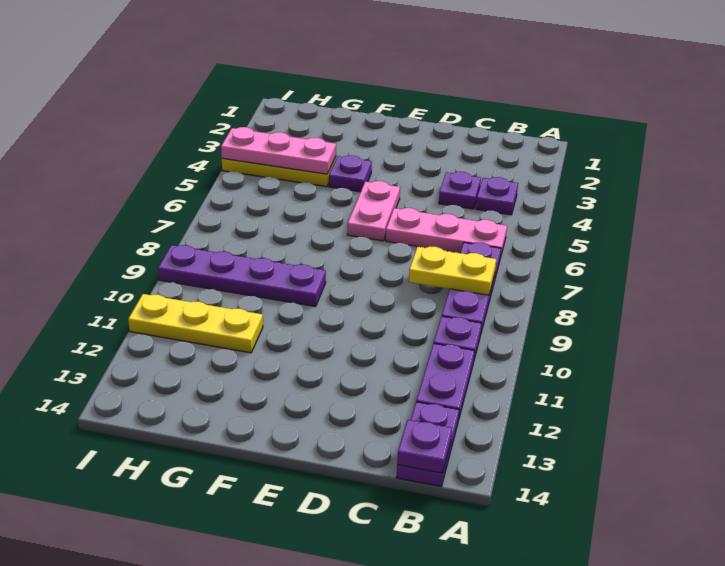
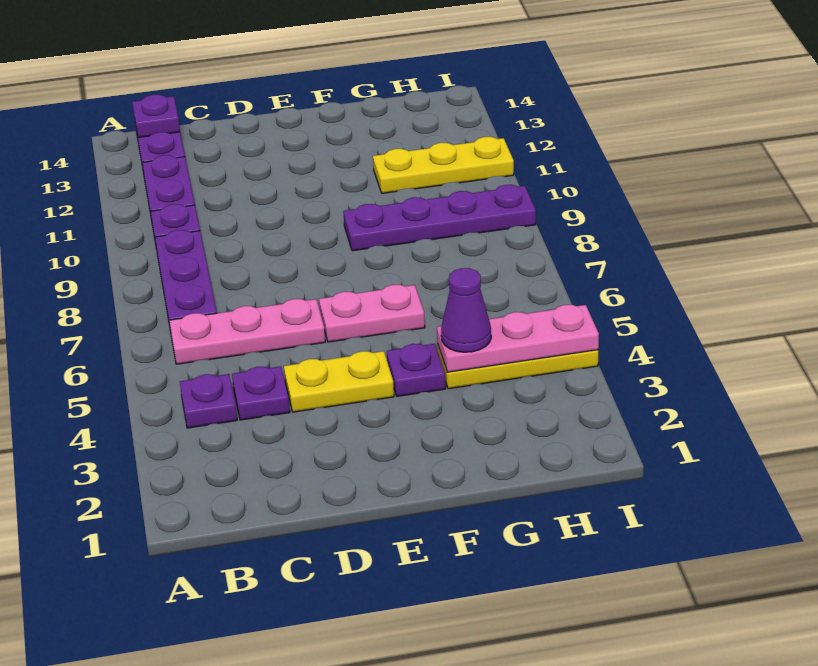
yellow 1x2 plate [409,246,496,295] -> yellow 1x2 plate moved to [284,351,394,412]
pink 1x2 plate [347,181,400,241] -> pink 1x2 plate turned to [319,285,425,342]
none -> purple 1x1 cone [441,268,491,352]

